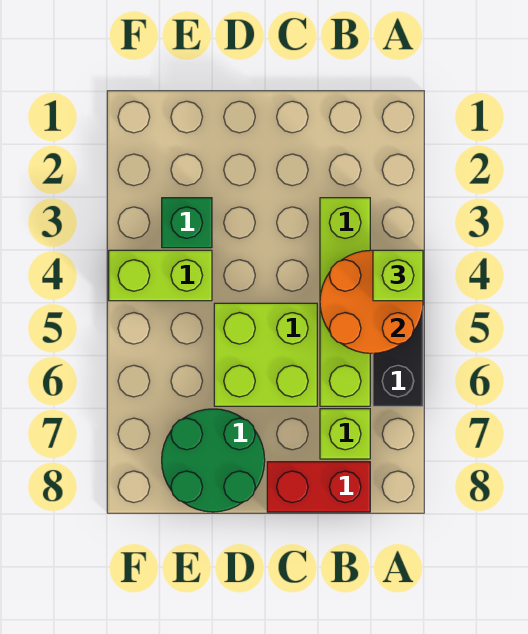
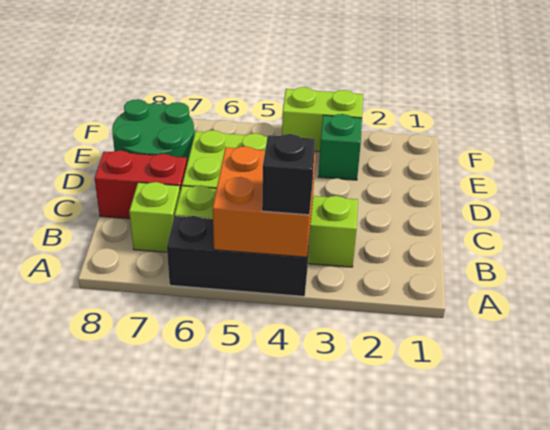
orange 2x2 round brick [320,250,423,353] -> orange 2x2 brick [213,146,316,257]
lime 1x1 brick [373,250,423,301] -> black 1x1 brick [262,134,315,215]
red 1x2 brick [267,462,370,512] -> red 1x2 brick turned to [95,151,187,219]
lime 1x2 brick [109,250,212,301] -> lime 1x2 brick turned to [282,87,363,152]

